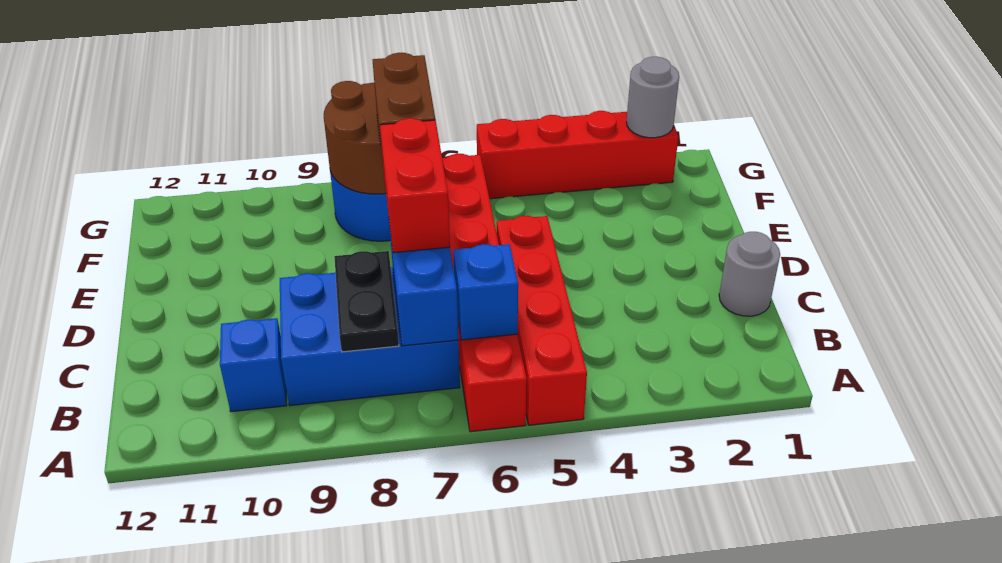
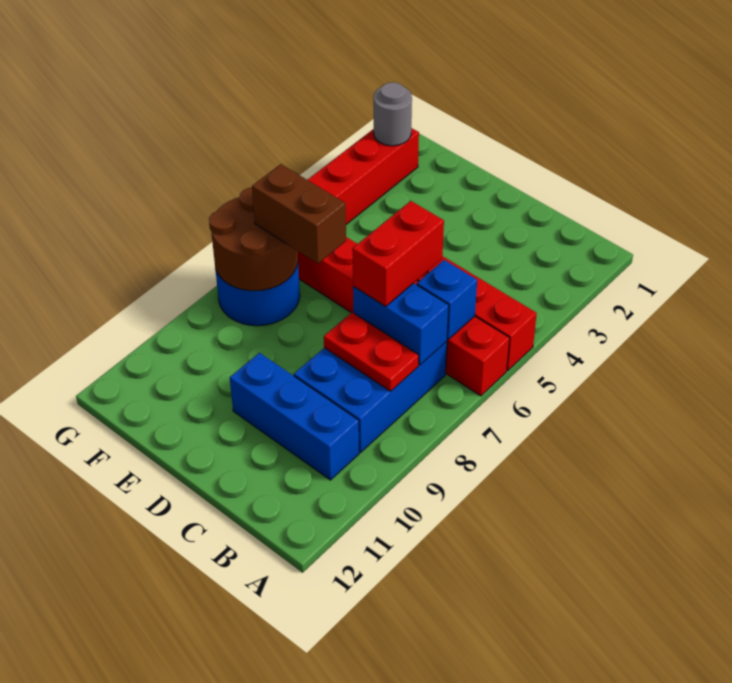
black 1x2 plate [334,251,399,352] -> red 1x2 plate [324,312,419,391]
blue 1x1 brick [220,318,287,412] -> blue 1x3 brick [230,353,359,480]
grey 1x1 round brick [719,232,780,316] -> none
red 1x2 brick [380,118,450,253] -> red 1x2 brick turned to [352,201,444,307]

